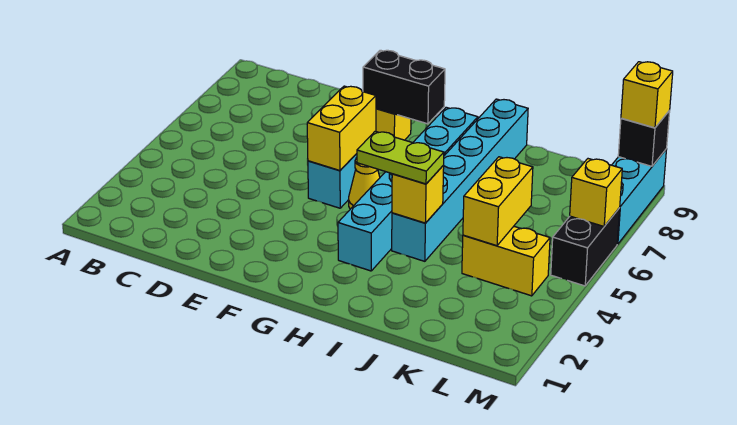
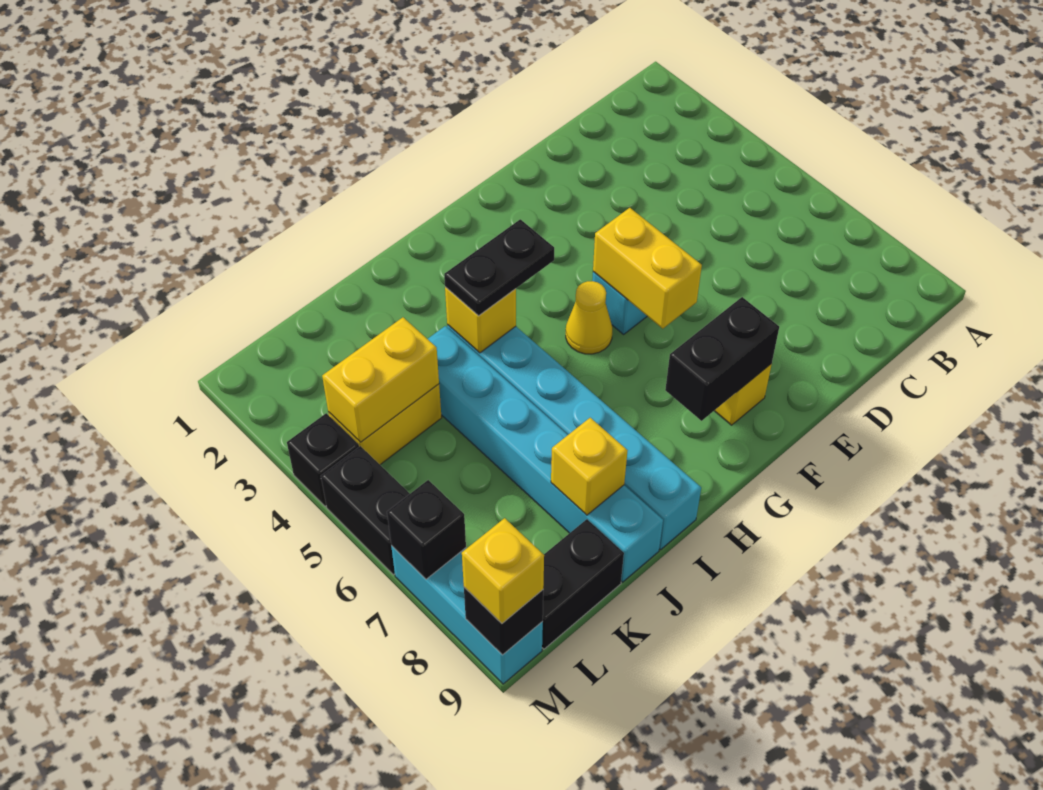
cyan 1x6 brick [338,107,478,271] -> cyan 1x6 brick moved to [428,326,663,582]
lime 1x2 plate [357,131,444,184] -> black 1x2 plate [444,219,554,316]
yellow 1x2 brick [463,157,533,246] -> yellow 1x2 brick turned to [322,317,439,442]
none -> black 1x2 brick [542,519,624,649]
none -> black 1x1 brick [287,413,359,506]
yellow 1x1 brick [570,159,622,226] -> yellow 1x1 brick moved to [551,418,628,515]
none -> black 1x1 brick [387,480,466,579]

